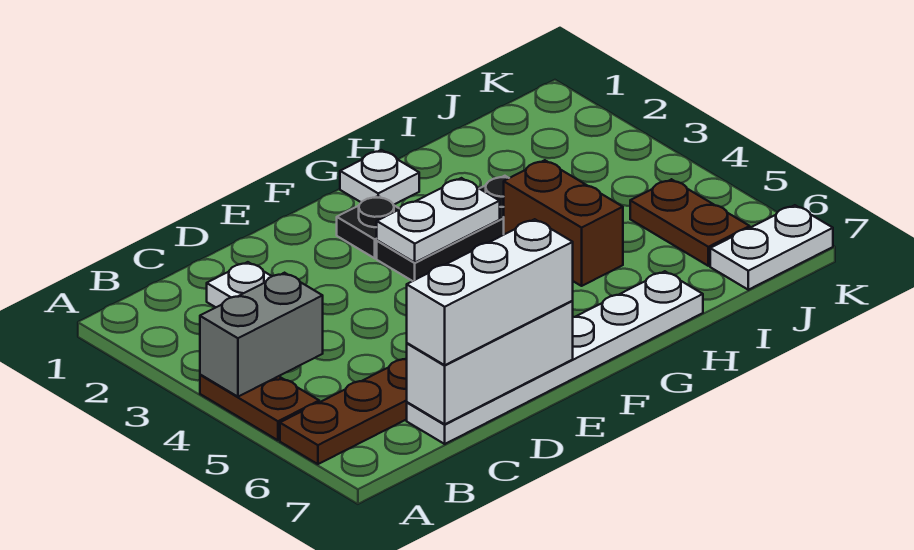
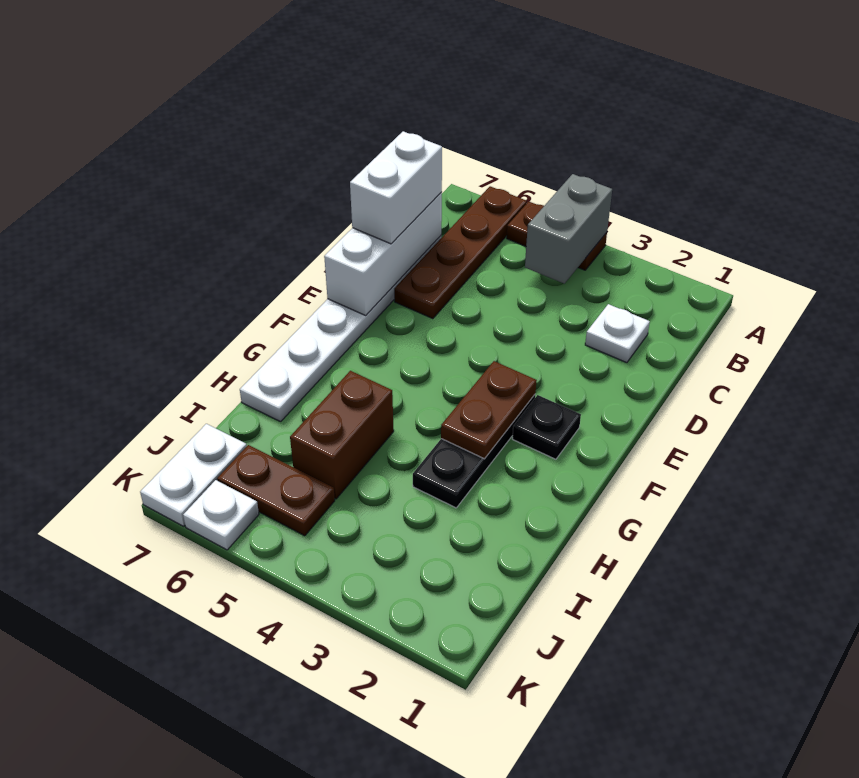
white 1x3 brick [407,219,573,365] -> white 1x2 brick [350,131,442,244]
white 1x2 plate [377,178,500,262] -> brown 1x2 plate [441,361,537,459]
white 1x1 plate [340,150,419,205] -> white 1x1 plate moved to [183,480,259,550]
brown 1x2 brick [504,160,623,286] -> brown 1x2 brick turned to [290,371,394,499]

